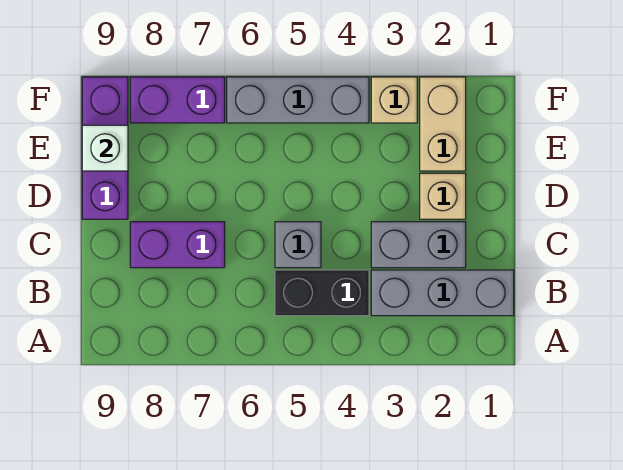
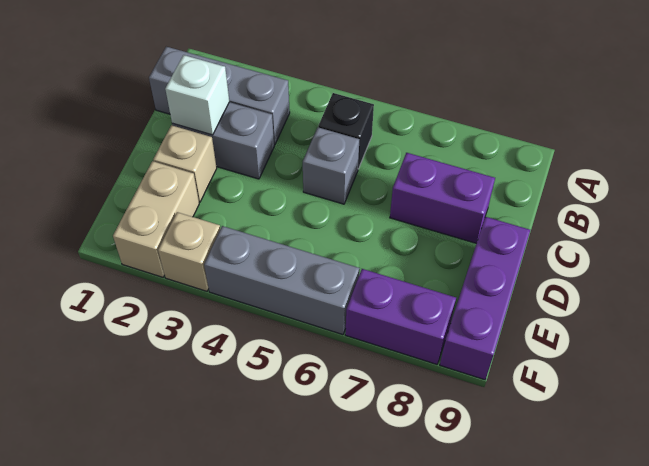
black 1x2 brick [275,270,369,316] -> black 1x1 brick [318,93,374,169]
white 1x1 brick [82,125,128,171] -> white 1x1 brick moved to [165,55,229,135]

